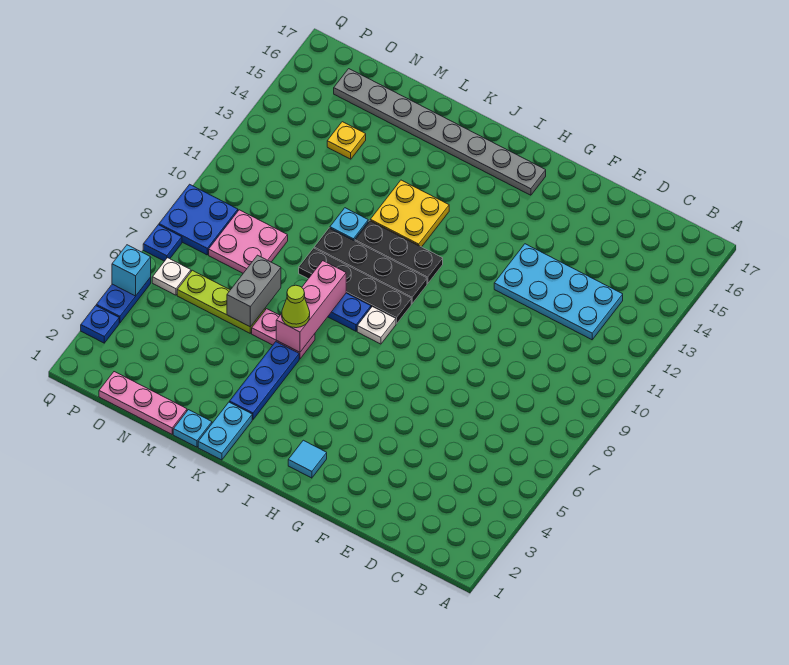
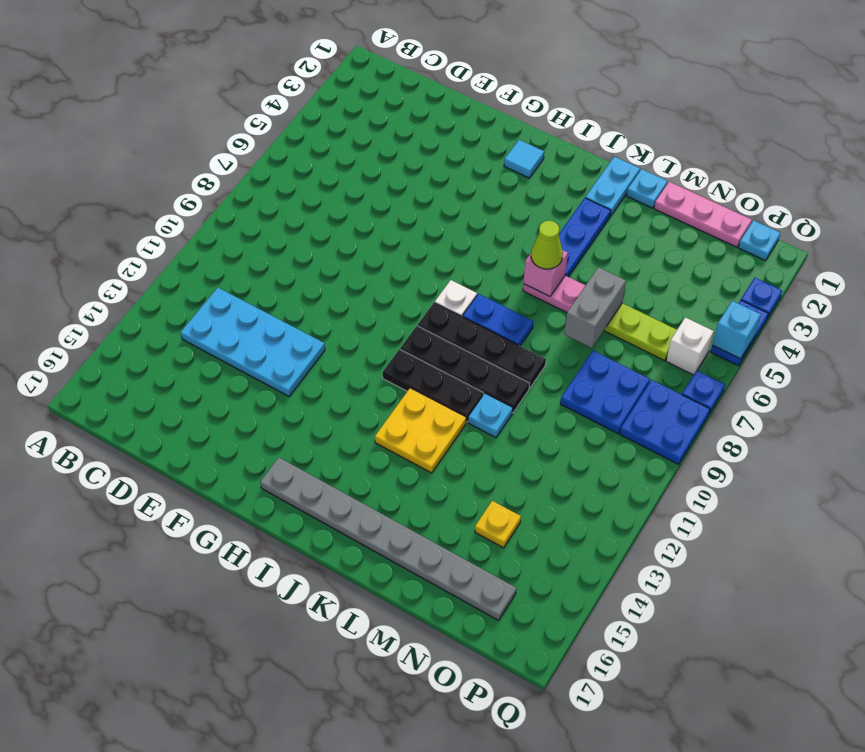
pink 1x3 brick [276,261,346,352] -> pink 1x1 brick [524,250,568,296]
pink 2x2 plate [209,210,288,273] -> blue 2x2 plate [560,351,650,433]
none -> cyan 1x1 plate [738,220,780,261]
white 1x1 plate [152,258,191,295] -> white 1x1 brick [666,317,714,375]

